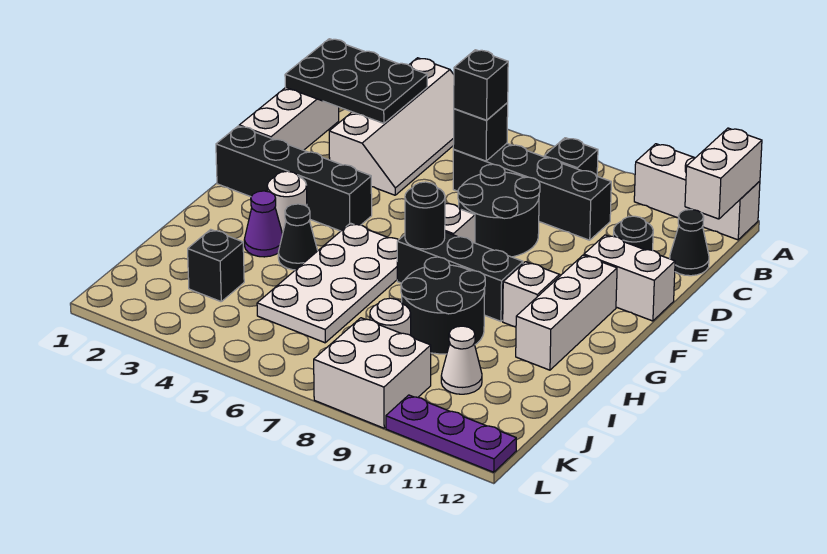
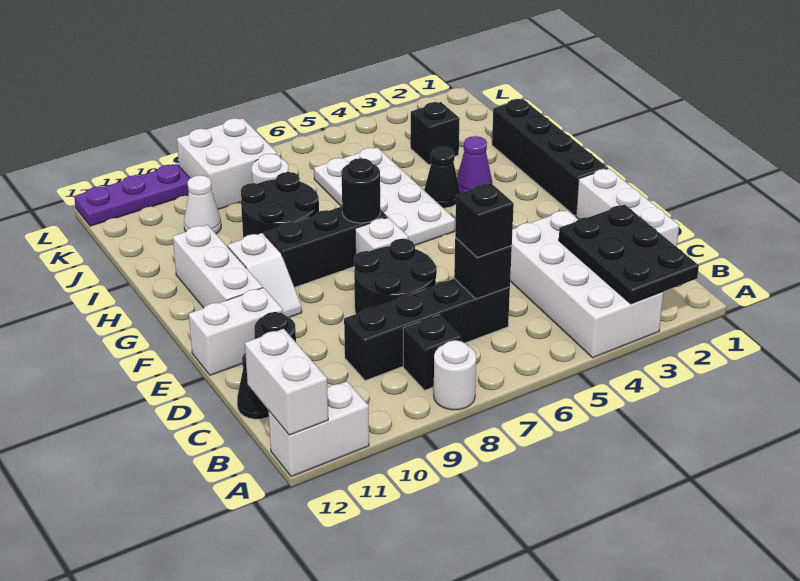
white 2x4 slope [329,58,454,195] -> white 2x4 brick [510,210,663,358]
white 1x3 brick [634,144,760,240] -> white 1x2 brick [269,381,369,477]
black 2x3 plate [285,39,427,123] -> black 2x3 plate turned to [559,205,699,304]
black 1x4 brick [216,126,372,231] -> black 1x4 brick turned to [492,99,608,216]
white 1x1 round brick [267,171,307,233] -> white 1x1 round brick moved to [434,340,476,410]

